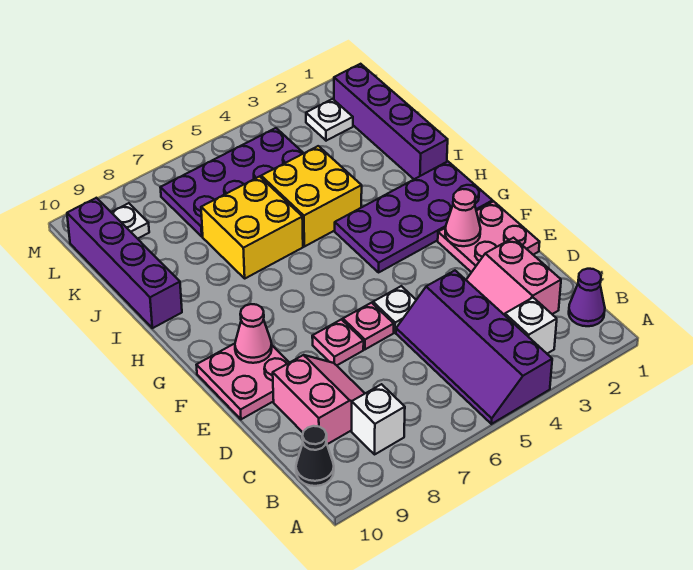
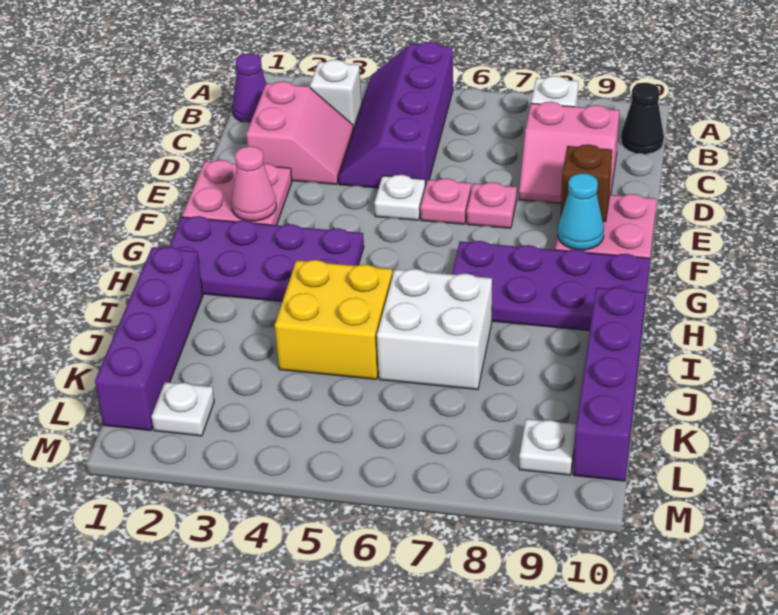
purple 2x4 slope [396,271,552,424] -> purple 2x4 slope turned to [338,42,453,188]
pink 2x2 slope [273,355,365,444] -> pink 2x2 slope turned to [519,102,619,203]
none -> brown 1x1 brick [561,145,612,222]
pink 1x1 cone [235,304,272,363] -> cyan 1x1 cone [558,173,604,250]
yellow 2x2 brick [201,176,303,278] -> white 2x2 brick [377,269,492,390]
purple 2x4 plate [160,128,304,236] -> purple 2x4 plate moved to [452,241,650,331]

